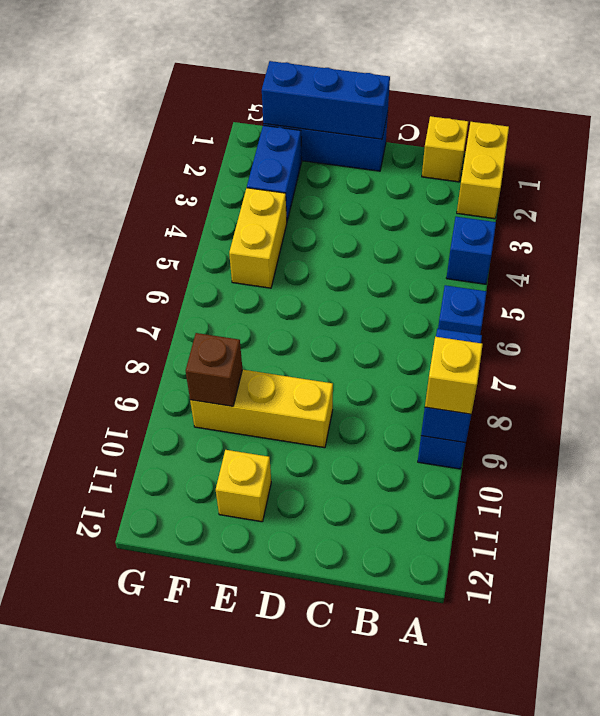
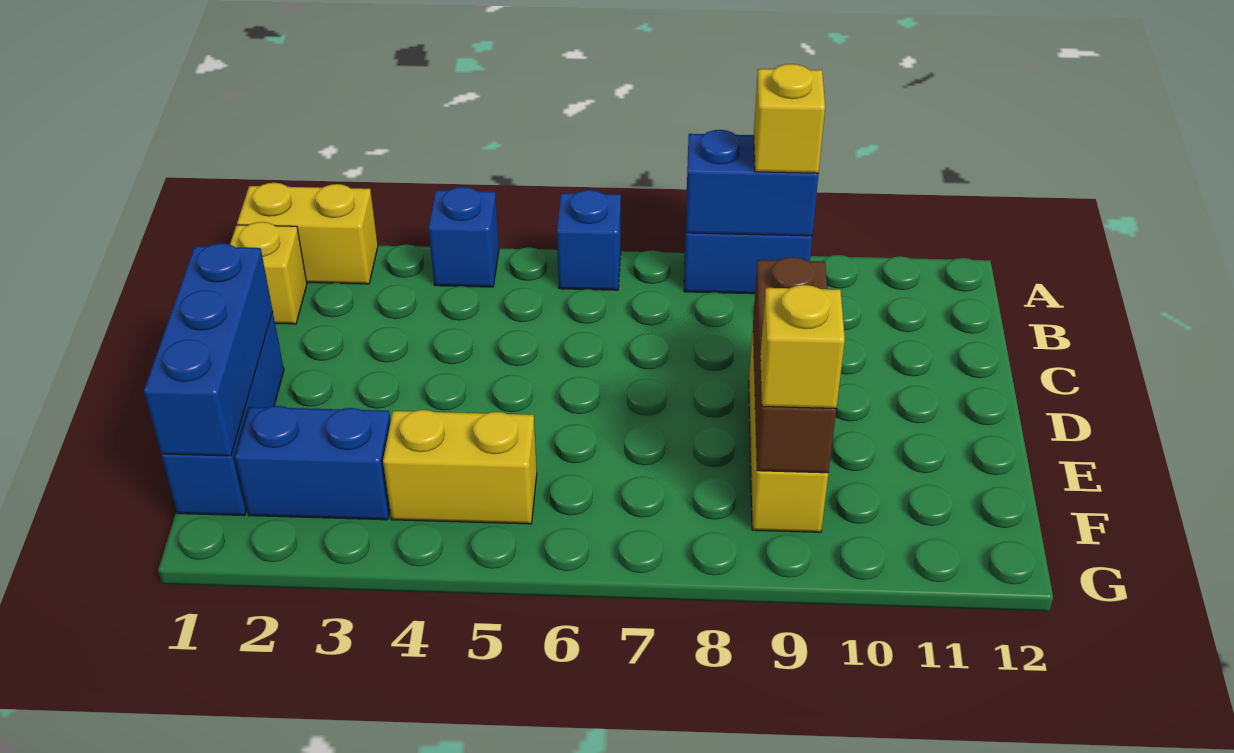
yellow 1x1 brick [216,450,271,522] -> yellow 1x1 brick moved to [760,285,845,409]
brown 1x1 brick [186,333,242,406] -> brown 1x3 brick [753,257,836,473]

